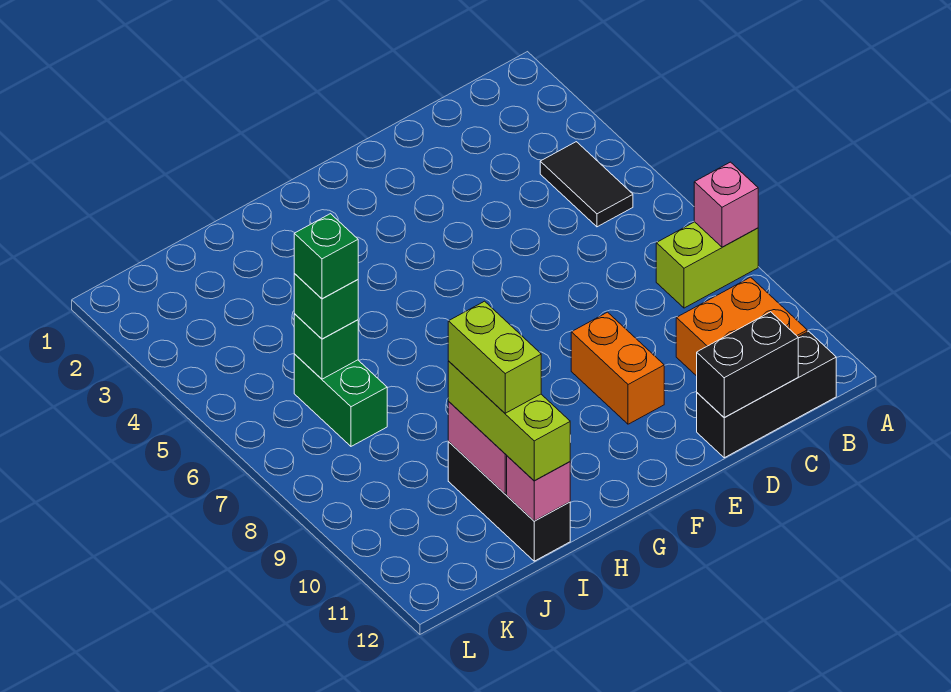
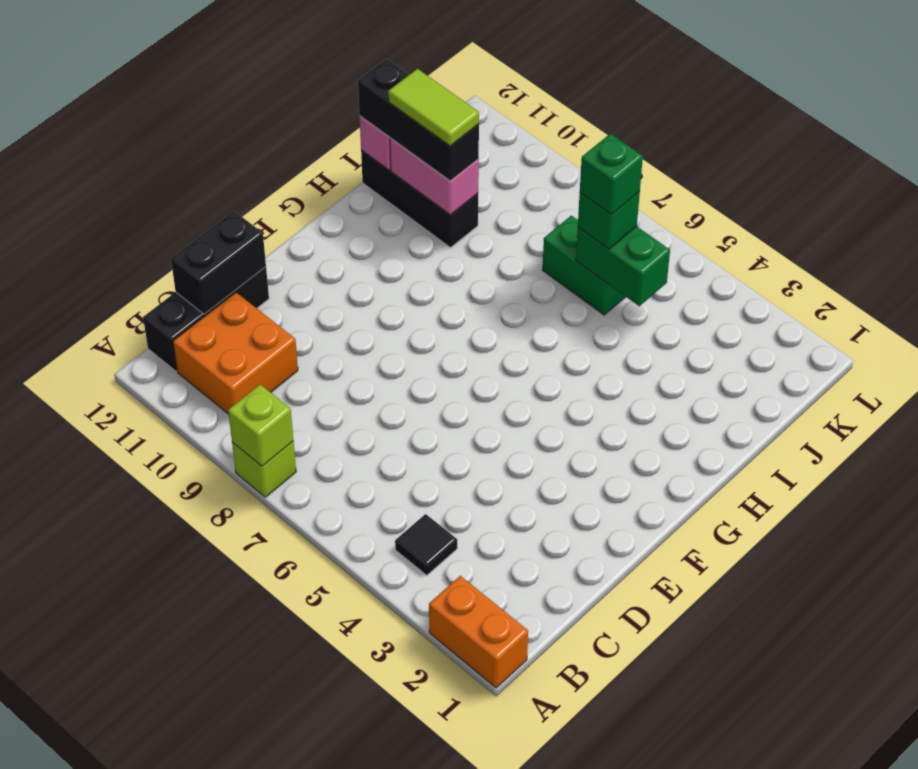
lime 1x2 brick [656,222,758,308] -> lime 1x1 brick [232,441,296,497]
pink 1x1 brick [694,162,758,247] -> lime 1x1 brick [228,384,293,466]
black 1x2 tile [540,142,633,227] -> black 1x1 tile [395,514,457,575]
orange 1x2 brick [571,312,664,424] -> orange 1x2 brick moved to [429,576,528,688]
lime 1x3 brick [448,361,570,481] -> black 1x3 brick [358,59,479,181]
lime 1x2 brick [448,301,541,413] -> lime 1x2 tile [388,69,479,146]
green 1x1 brick [294,314,358,379] -> green 1x2 brick [576,226,670,306]

